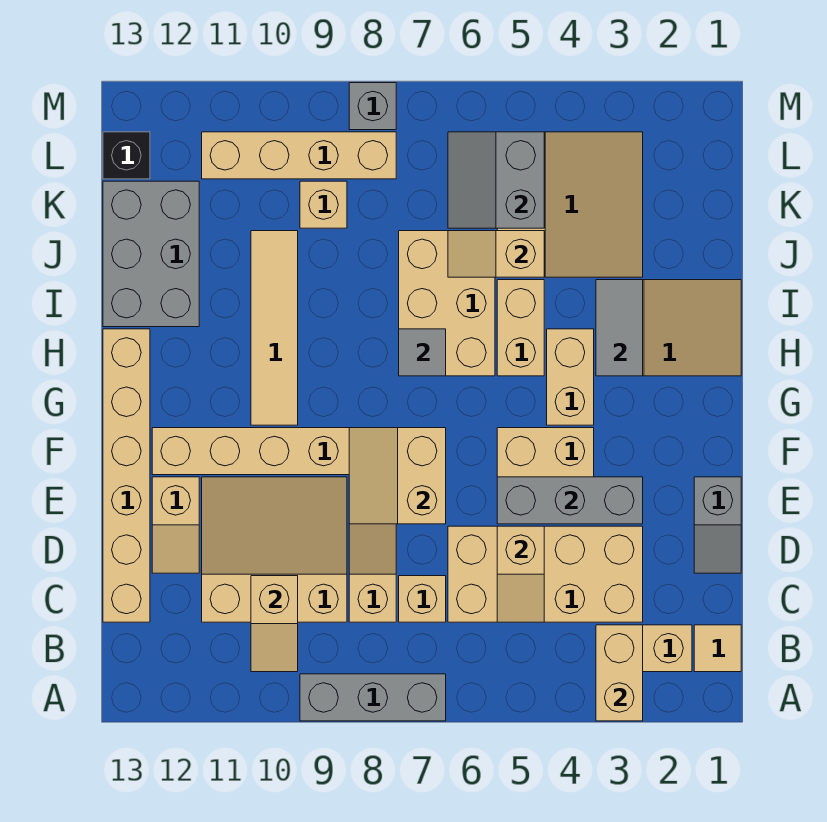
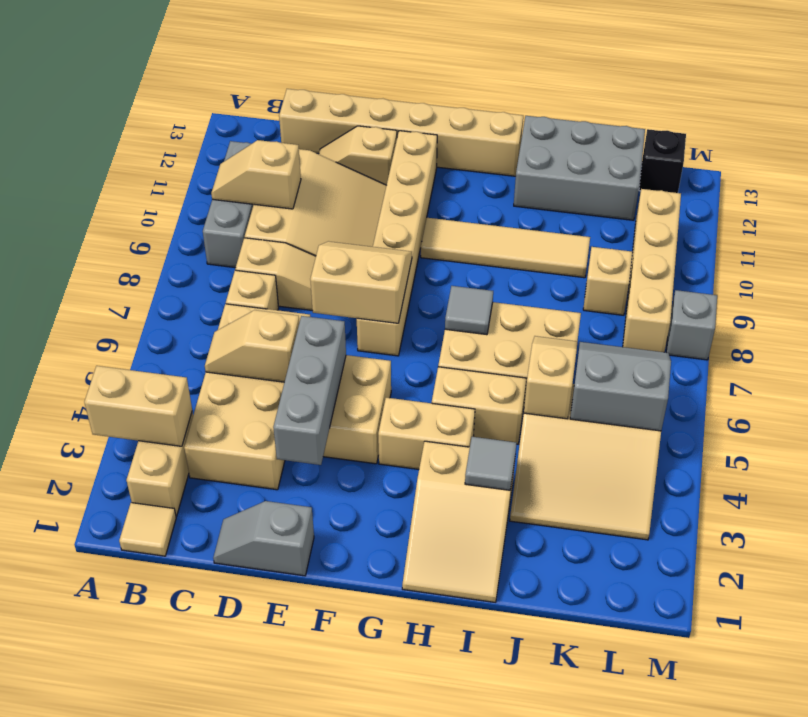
grey 1x3 brick [300,674,446,721] -> grey 1x3 brick moved to [203,141,254,268]
grey 1x2 tile [596,280,643,376] -> grey 1x1 tile [465,437,517,490]

